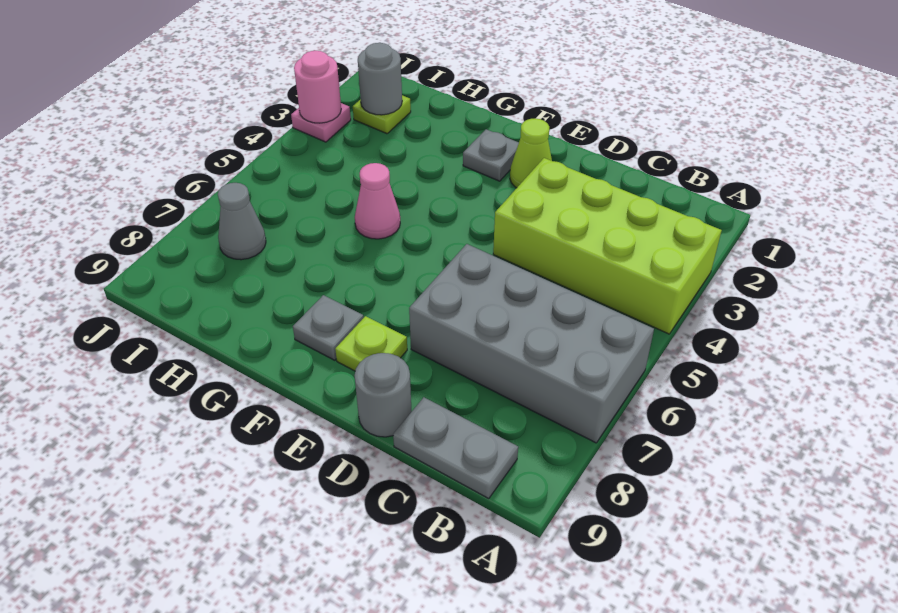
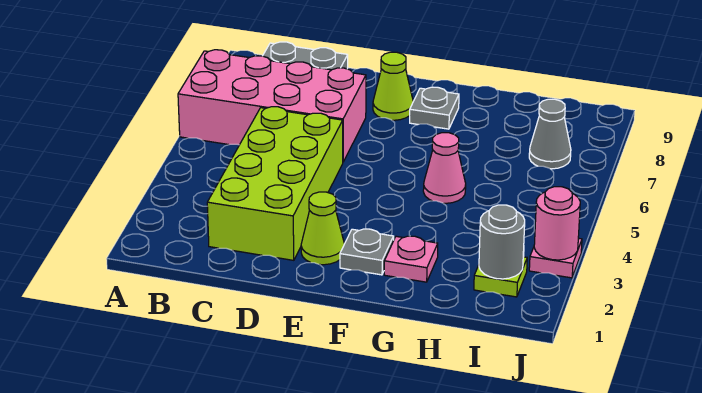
lime 2x4 brick [493,158,722,334] -> lime 2x4 brick turned to [207,107,343,260]
grey 2x4 brick [409,244,654,443] -> pink 2x4 brick [178,50,366,162]
grey 1x1 round brick [354,353,412,437] -> none
lime 1x1 plate [335,316,407,371] -> lime 1x1 cone [373,52,413,120]
none -> pink 1x1 plate [384,236,438,282]

